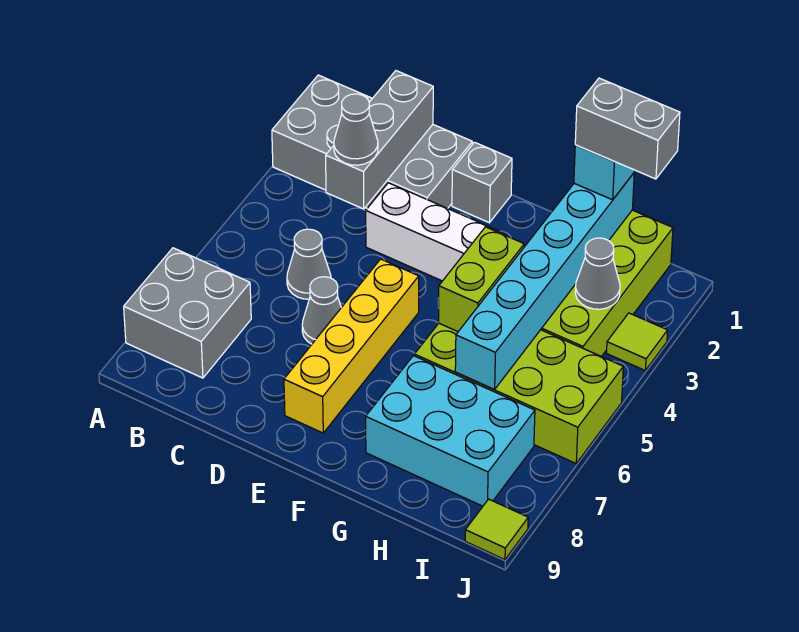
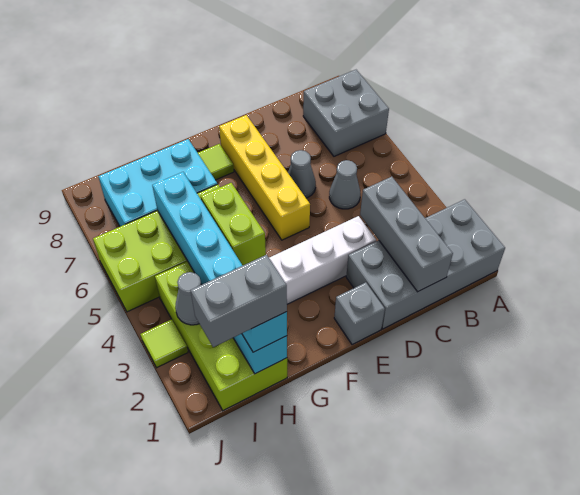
grey 1x1 cone [334,94,378,165] -> none
lime 1x1 tile [465,499,528,560] -> lime 1x1 tile moved to [198,144,234,180]

